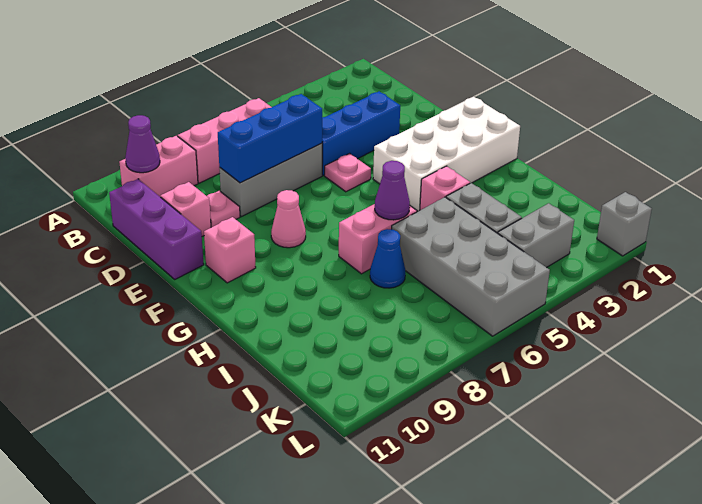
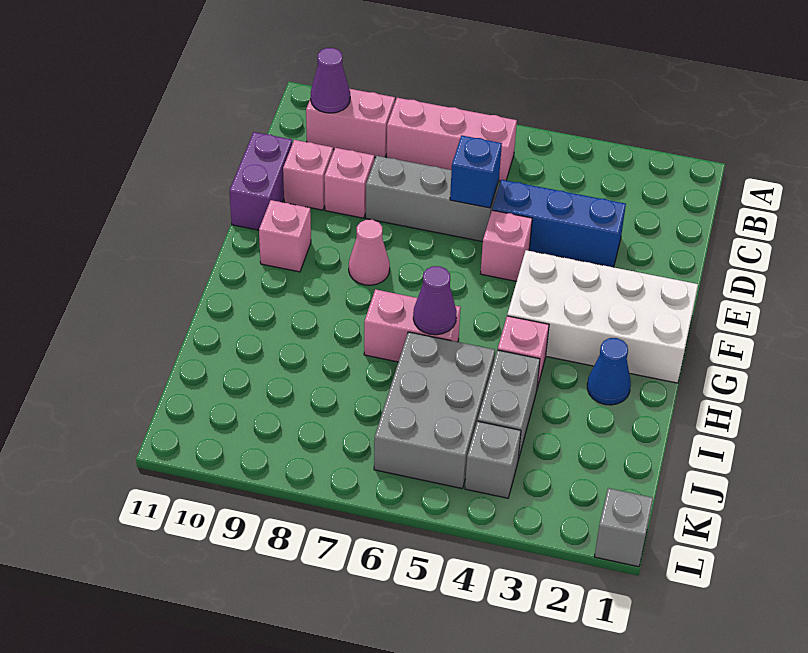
purple 1x3 brick [109,179,204,279] -> purple 1x2 brick [229,132,292,230]
blue 1x3 brick [218,94,322,183] -> blue 1x1 brick [450,135,502,208]
pink 1x1 plate [207,191,240,227] -> pink 1x1 brick [324,148,374,218]
pink 1x1 plate [325,153,371,192] -> pink 1x1 brick [480,210,532,281]
grey 2x4 brick [392,197,550,336] -> grey 2x3 brick [374,332,495,488]
blue 1x1 cone [370,229,405,288] -> blue 1x1 cone moved to [587,338,631,405]
grey 1x2 brick [498,203,574,268] -> grey 1x1 brick [465,421,521,498]

